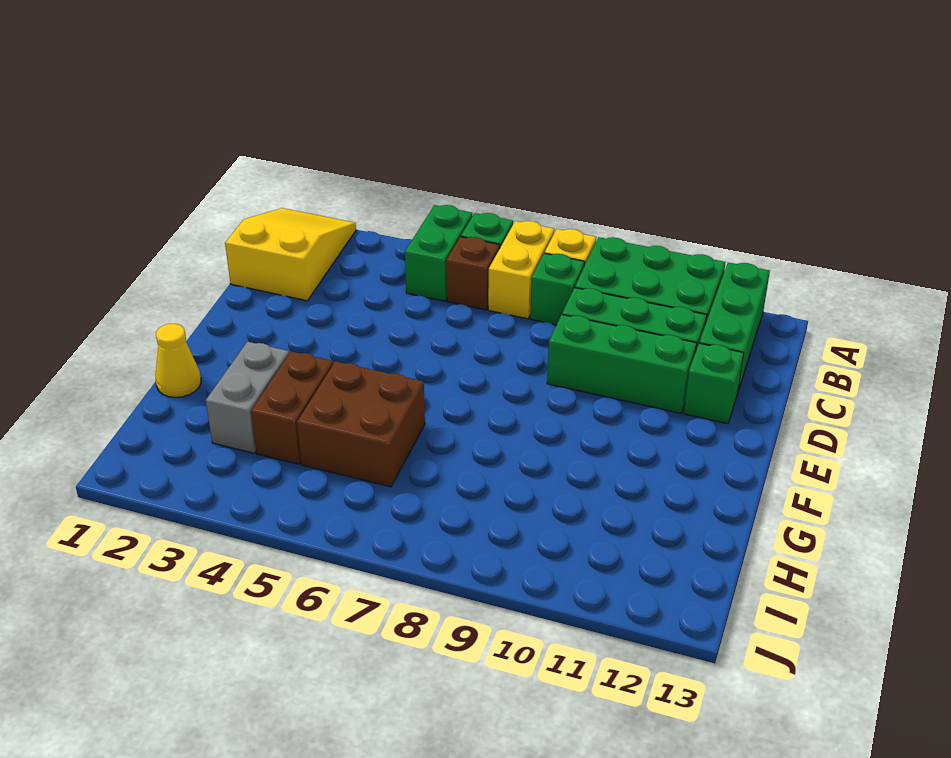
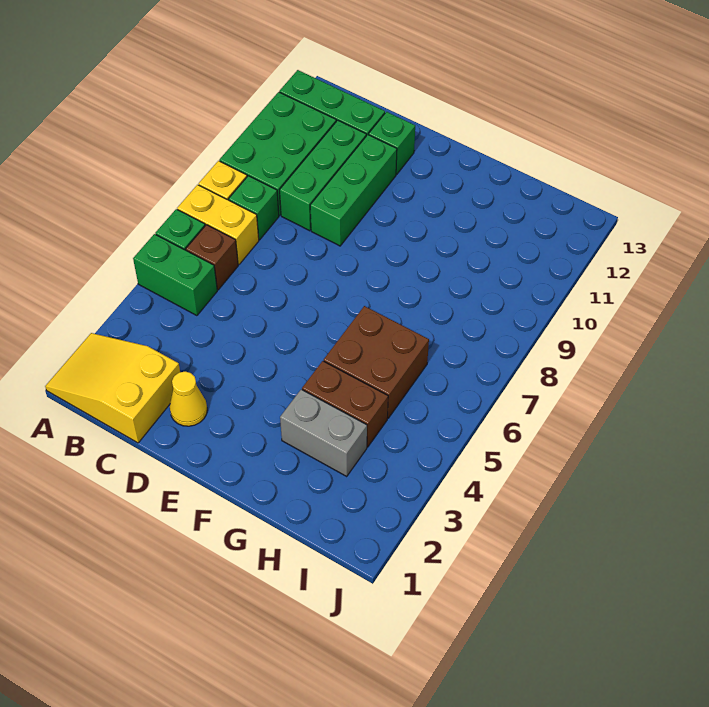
yellow 1x1 cone [156,324,201,397] -> yellow 1x1 cone moved to [170,372,207,426]

